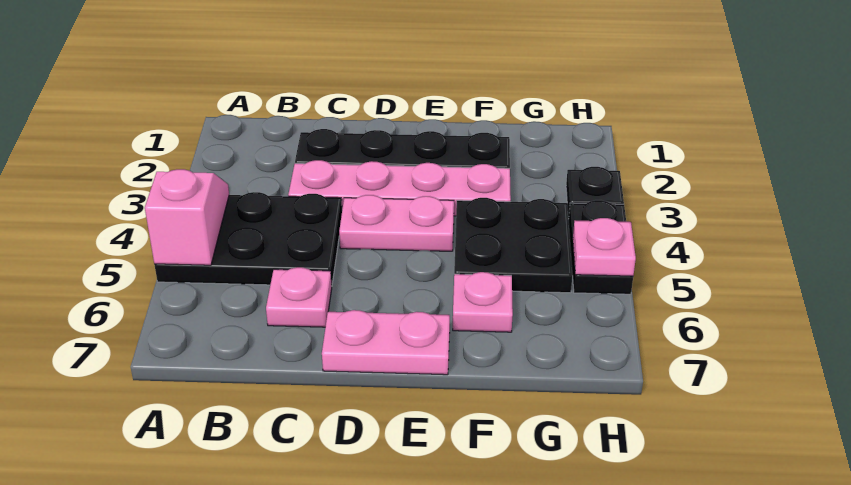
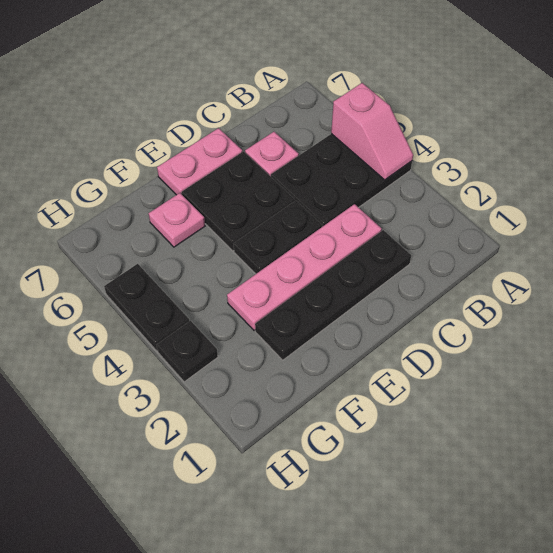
pink 1x2 plate [339,195,454,251] -> black 1x2 plate [233,201,322,274]
black 2x2 plate [454,198,572,293] -> black 2x2 plate moved to [182,151,295,251]
pink 1x1 plate [573,218,636,276] -> none

